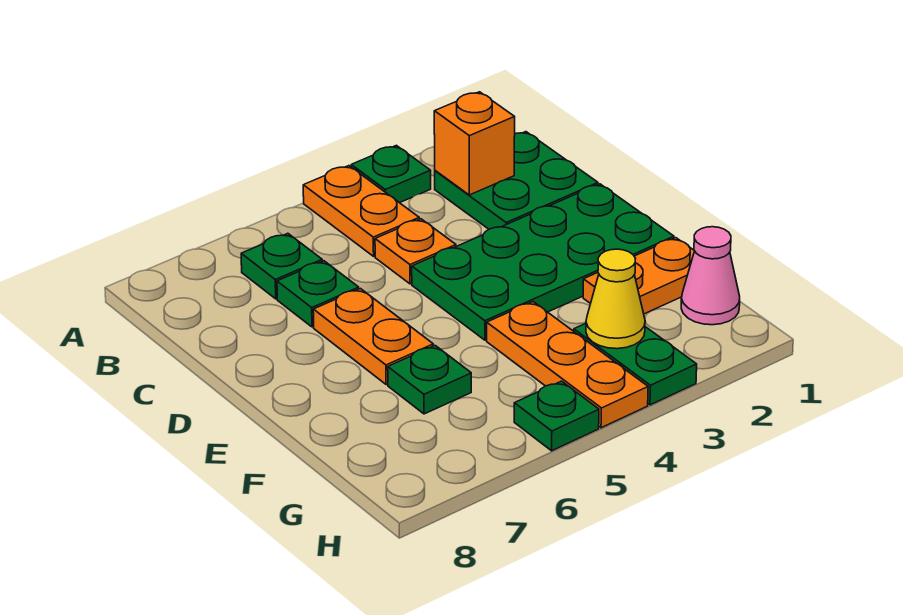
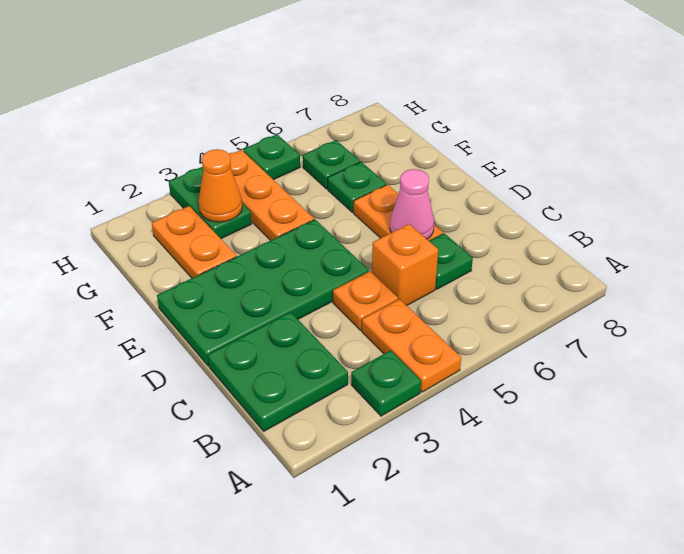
orange 1x1 brick [434,92,515,195] -> orange 1x1 brick moved to [372,224,438,305]
green 1x1 plate [241,233,322,299] -> green 1x1 plate moved to [303,140,360,189]
orange 1x2 plate [583,238,694,314] -> orange 1x2 plate turned to [152,206,237,278]
pink 1x1 cone [681,227,740,325] -> pink 1x1 cone moved to [390,169,434,239]
yellow 1x1 cone [586,249,645,349] -> orange 1x1 cone [199,149,242,222]

